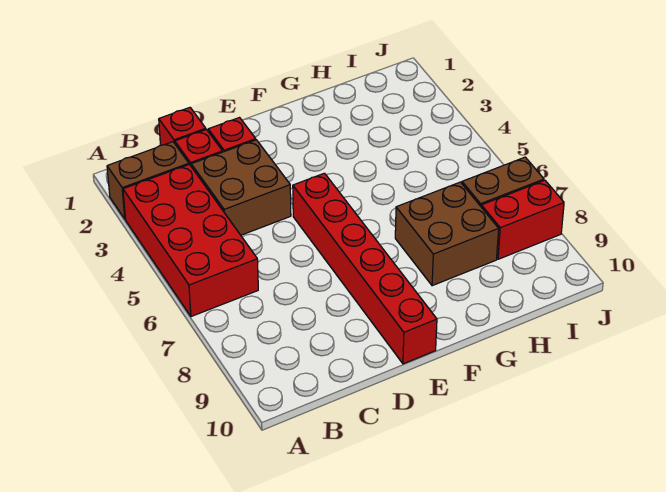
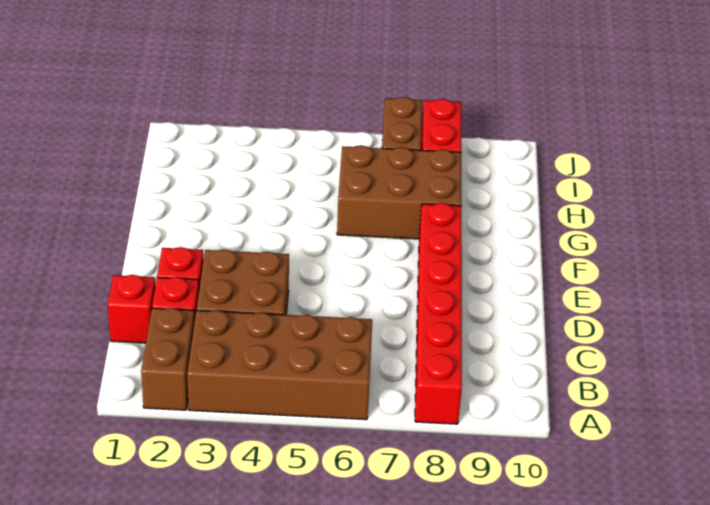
red 2x4 brick [123,165,258,317] -> brown 2x4 brick [187,310,372,420]
red 1x6 brick [293,173,437,364] -> red 1x6 brick turned to [415,203,462,424]
brown 2x2 brick [395,182,499,286] -> brown 2x3 brick [337,145,461,239]

